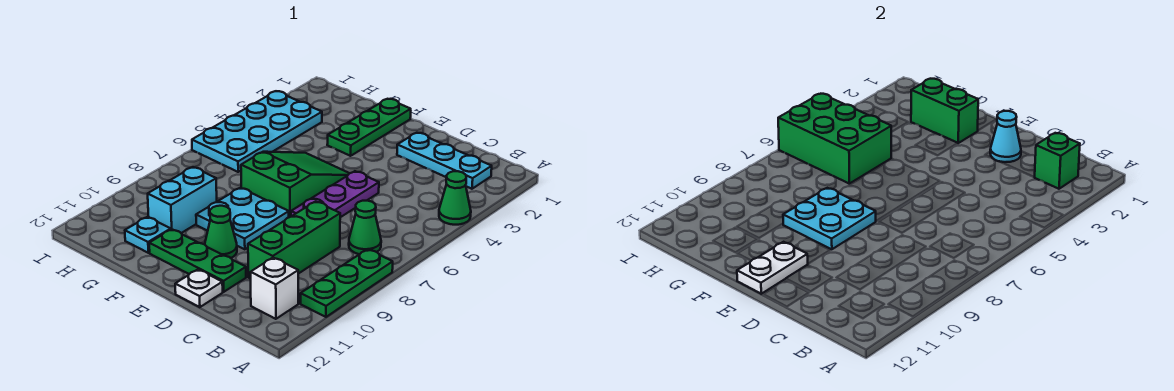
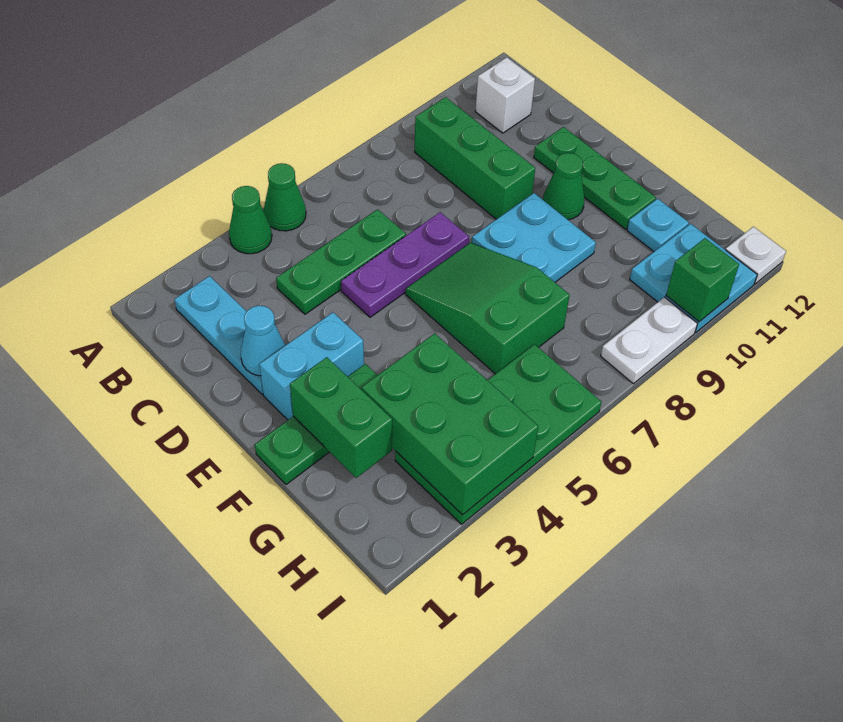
green 1x3 plate [301,249,393,317] -> green 1x3 plate moved to [276,209,406,314]
green 1x1 brick [1034,133,1080,189] -> green 1x1 brick moved to [666,238,739,322]
green 1x1 cone [349,201,381,254] -> green 1x1 cone moved to [264,163,306,231]
green 1x3 brick [248,201,340,279] -> green 1x3 brick turned to [415,97,535,219]
white 1x1 plate [175,269,223,307] -> white 1x1 plate moved to [725,227,786,284]
green 2x3 slope [241,152,349,217] -> green 2x3 slope turned to [406,243,570,374]
cyan 2x2 plate [783,188,876,249] -> cyan 2x2 plate moved to [630,224,757,333]
white 1x2 plate [737,242,808,294] -> white 1x2 plate moved to [601,297,697,384]
green 2x3 brick [778,94,891,184] -> green 2x3 brick moved to [362,333,538,515]
cyan 1x2 brick [148,167,217,233] -> cyan 1x2 brick moved to [259,312,364,420]
cyan 2x4 plate [192,91,322,172] -> green 2x4 plate [395,344,601,524]

